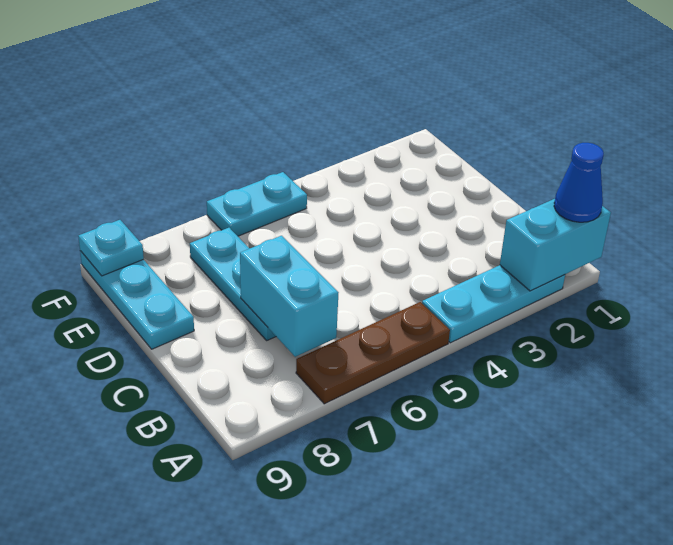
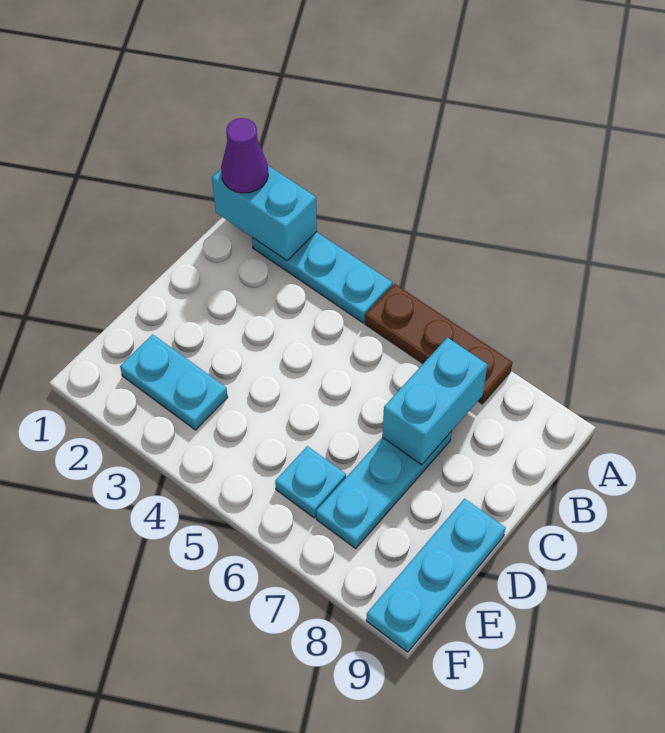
blue 1x1 cone [554,143,604,222] -> purple 1x1 cone [221,118,268,193]
cyan 1x2 plate [207,172,307,236] -> cyan 1x2 plate moved to [120,334,228,430]
cyan 1x1 plate [78,220,144,276] -> cyan 1x1 plate moved to [275,446,346,518]

